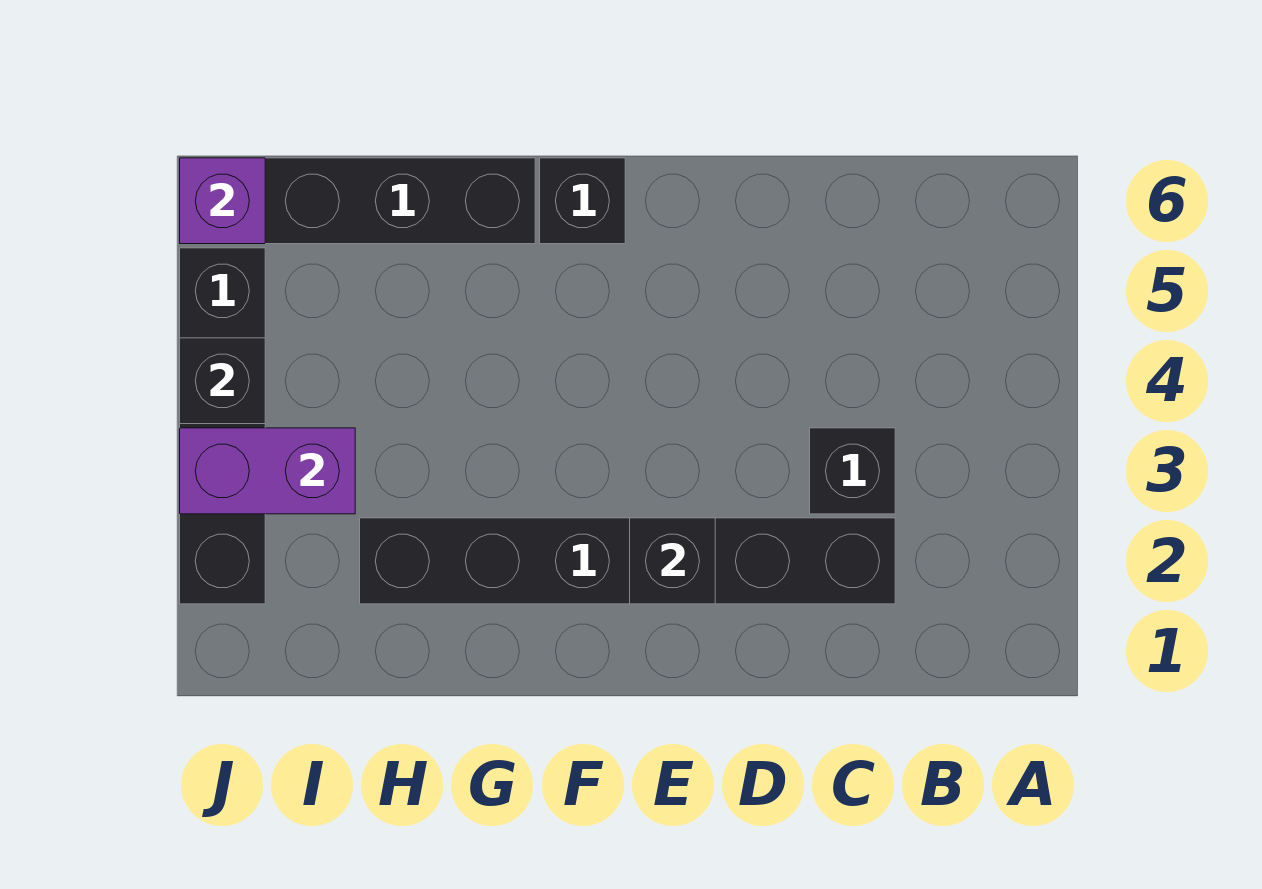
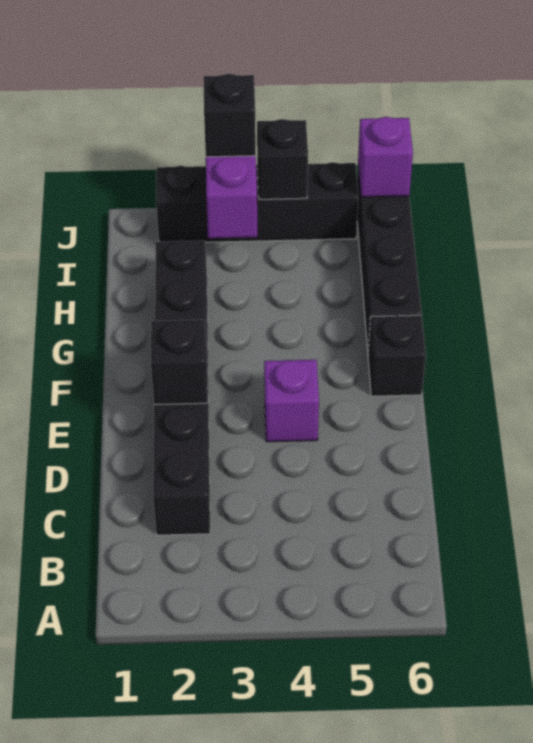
black 1x1 brick [810,428,895,514] -> black 1x1 brick moved to [204,74,256,157]
none -> purple 1x1 brick [264,360,319,442]

